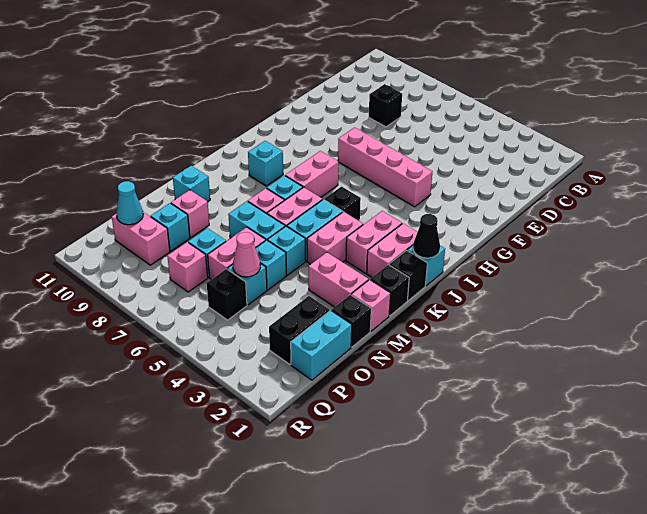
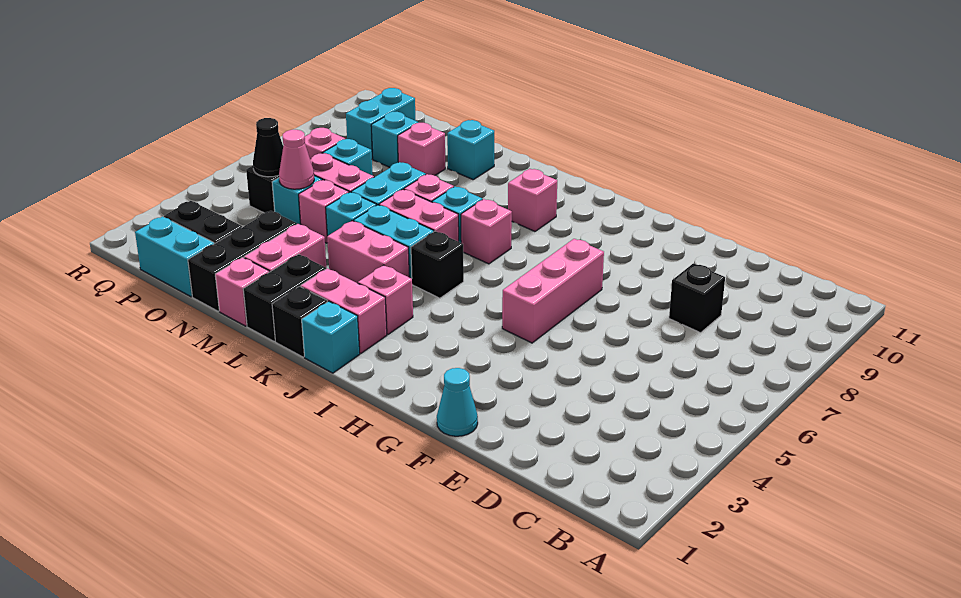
pink 1x4 brick [338,128,432,207] -> pink 1x3 brick [502,239,604,343]
pink 1x2 brick [285,151,339,197] -> pink 1x1 brick [461,199,512,264]
black 1x1 cone [413,214,440,258] -> black 1x1 cone moved to [253,118,283,177]
pink 1x2 brick [346,211,402,273] -> pink 1x1 brick [358,265,413,334]
cyan 1x1 brick [248,141,283,186] -> pink 1x1 brick [508,169,557,231]
black 1x1 brick [370,265,409,316] -> black 1x2 brick [243,254,326,341]
black 1x1 brick [332,295,371,347] -> black 1x3 brick [188,211,297,311]
cyan 1x1 brick [256,240,286,290] -> pink 1x1 brick [299,180,349,243]
pink 1x2 brick [112,212,170,265] -> cyan 1x2 brick [346,88,416,159]
cyan 1x1 cone [116,181,143,225] -> cyan 1x1 cone moved to [437,368,478,436]

